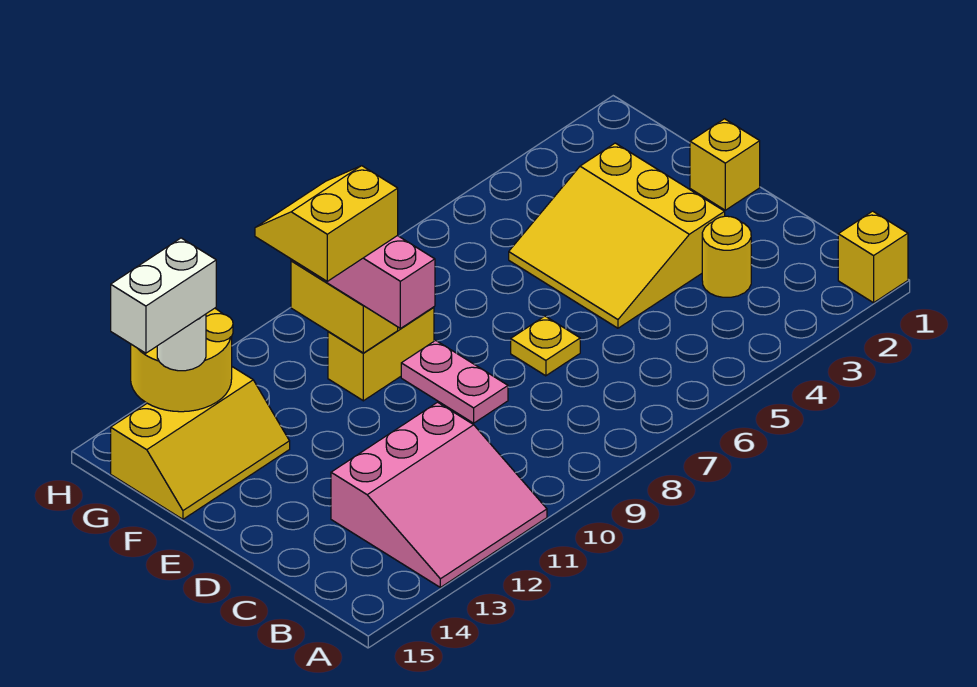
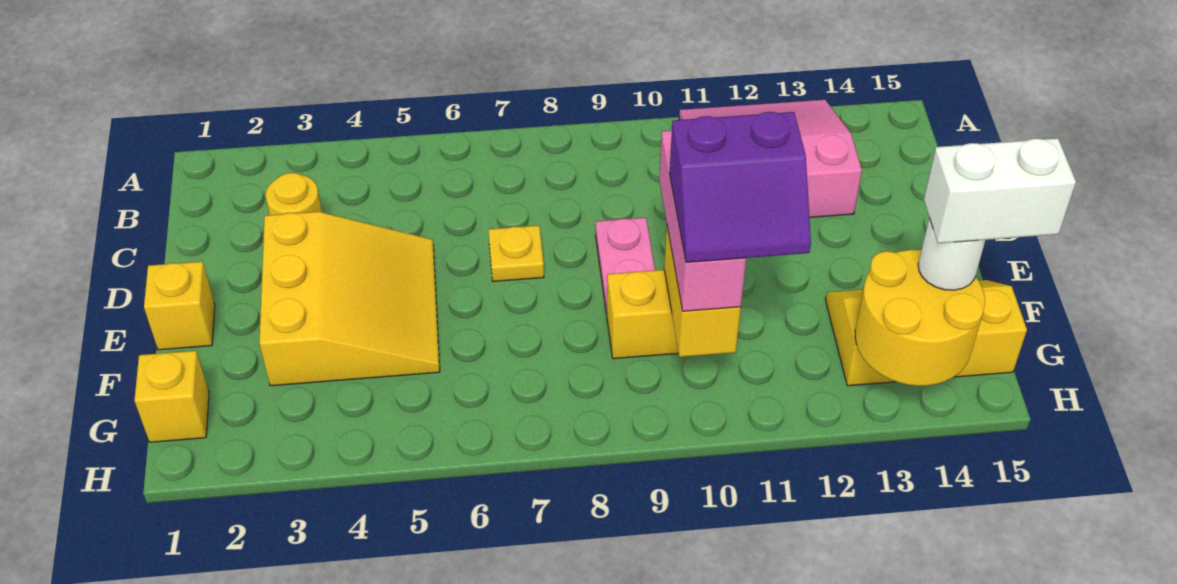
yellow 1x1 brick [838,211,908,303] -> yellow 1x1 brick moved to [134,351,209,442]
yellow 2x2 slope [255,166,398,281] -> purple 2x2 slope [670,112,811,262]

